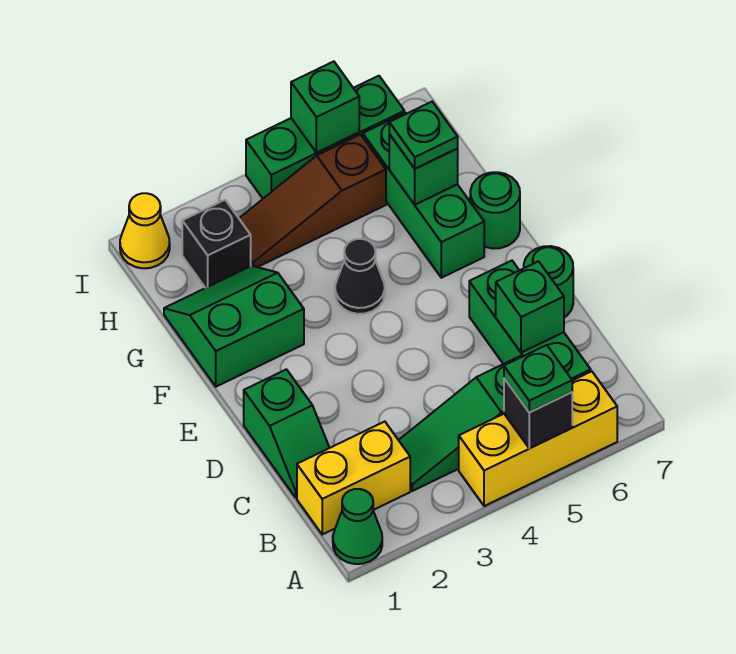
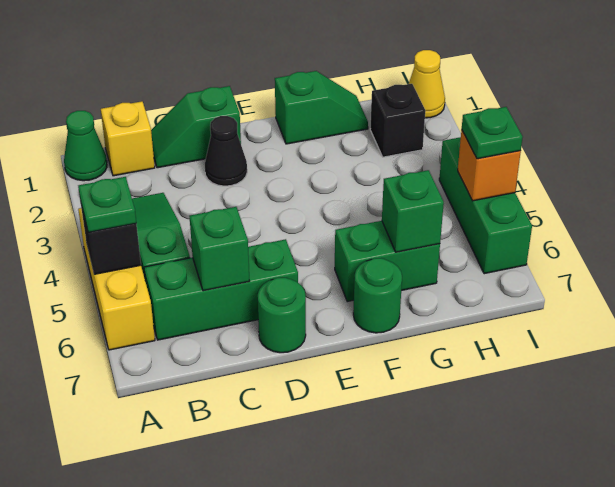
yellow 1x2 brick [297,422,410,534] -> yellow 1x1 brick [101,101,155,176]
green 2x2 slope [164,266,304,387] -> green 1x2 slope [275,71,368,144]
black 1x1 cone [335,239,385,314] -> black 1x1 cone moved to [205,116,247,186]
green 1x3 brick [363,113,484,278] -> green 1x2 brick [335,221,440,302]
green 1x1 plate [389,102,458,169] -> green 1x1 plate moved to [462,107,523,159]
brown 1x3 slope [239,134,386,267] -> none
green 1x1 brick [291,62,359,153] -> orange 1x1 brick [458,130,521,201]

